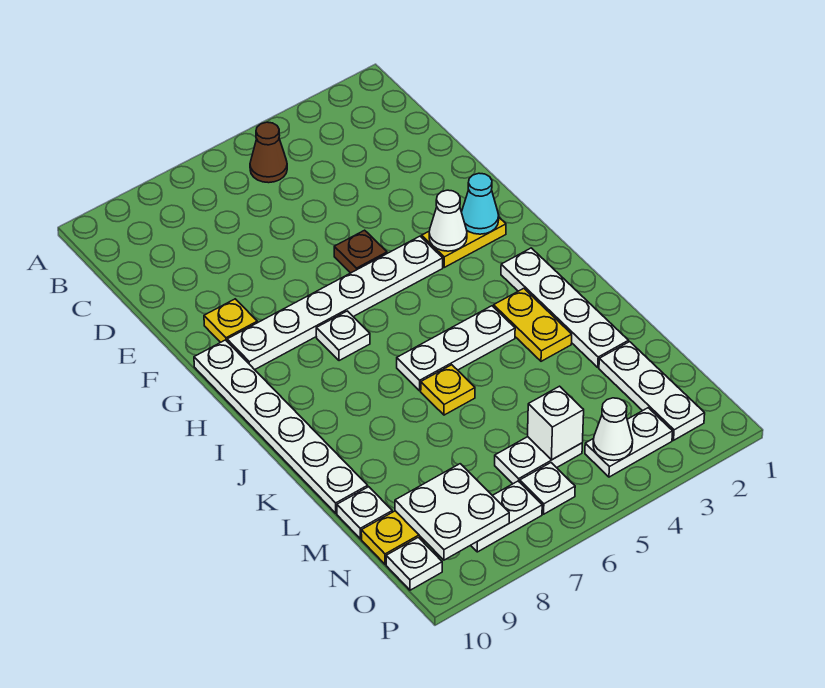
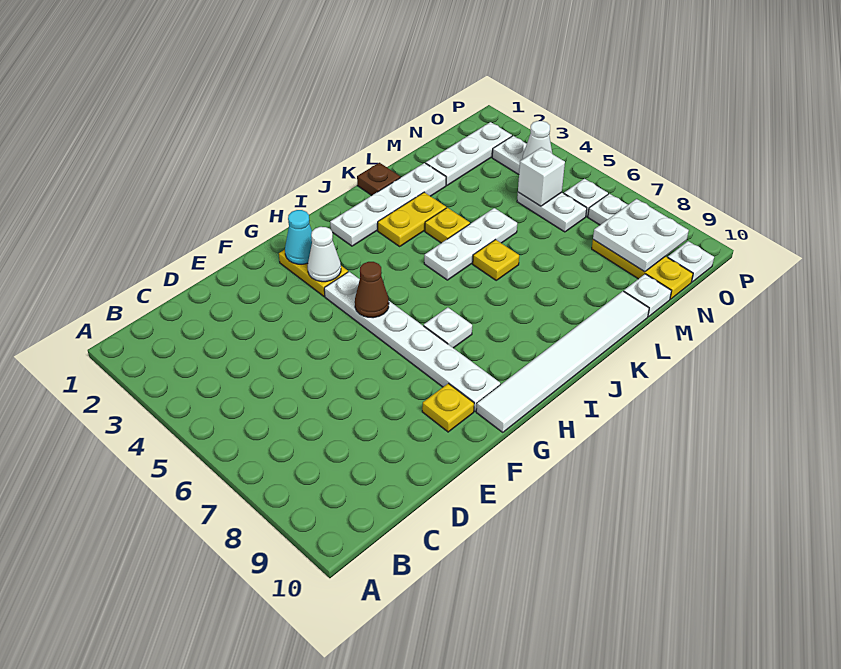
brown 1x1 cone [250,122,287,183] -> brown 1x1 cone moved to [355,262,389,318]
brown 1x1 plate [334,230,387,273] -> brown 1x1 plate moved to [357,163,401,195]
white 1x6 plate [194,340,368,513] -> white 1x6 tile [476,291,649,432]
white 1x3 plate [397,306,515,391] -> white 1x3 plate turned to [424,208,517,280]
none -> yellow 1x1 plate [425,208,470,243]

